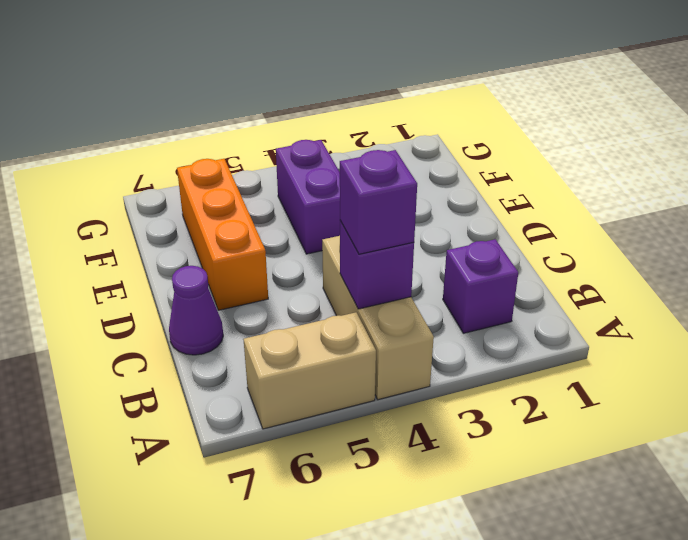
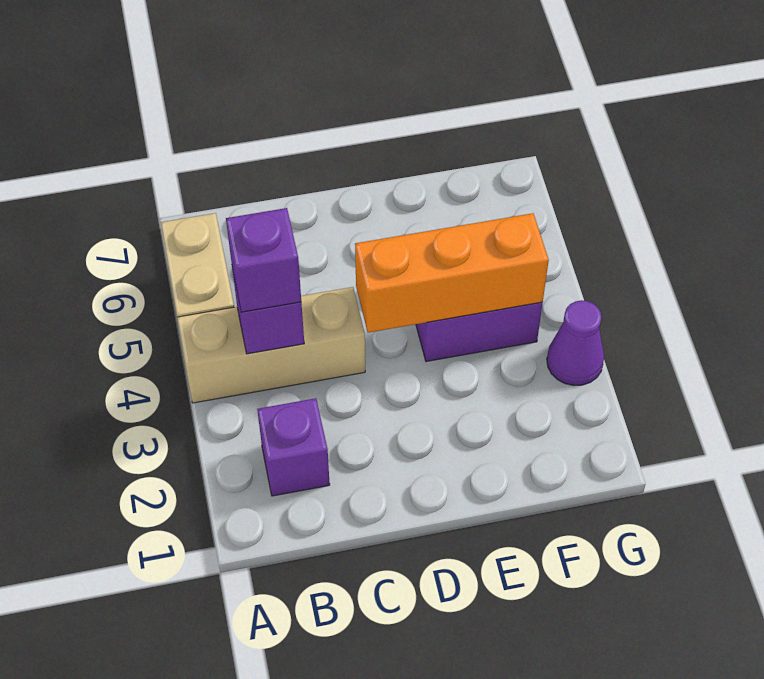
purple 1x1 cone [169,266,223,355] -> purple 1x1 cone moved to [547,300,604,386]
orange 1x3 brick [177,159,268,310] -> orange 1x3 brick moved to [355,213,549,333]

